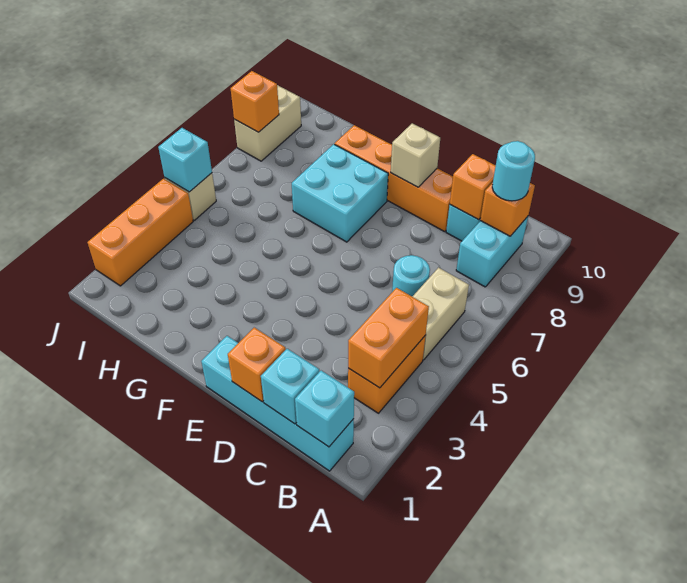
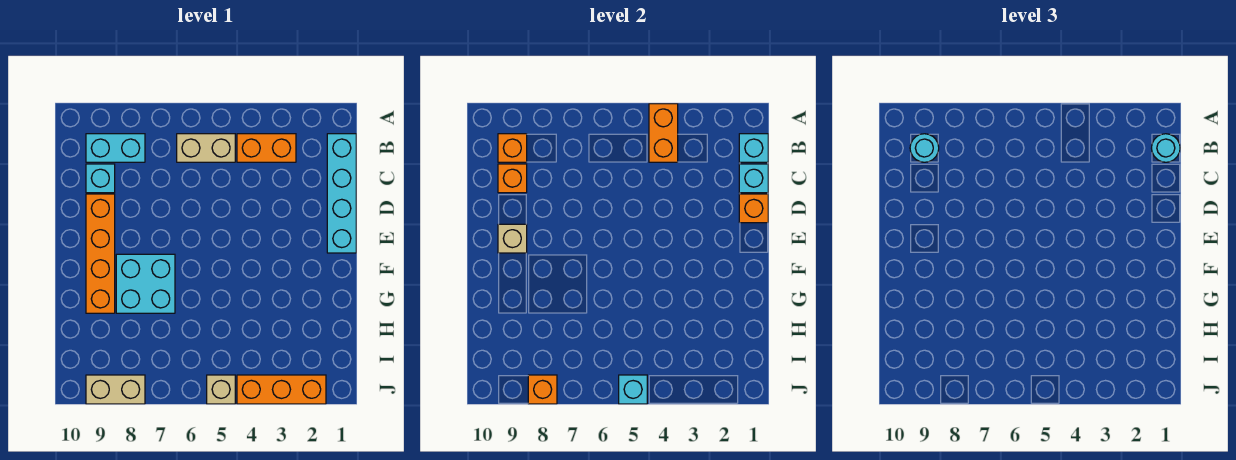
orange 1x2 brick [348,288,429,388] -> orange 1x2 brick turned to [649,104,678,162]
cyan 1x1 round brick [392,255,430,296] -> cyan 1x1 round brick moved to [1152,134,1180,162]

